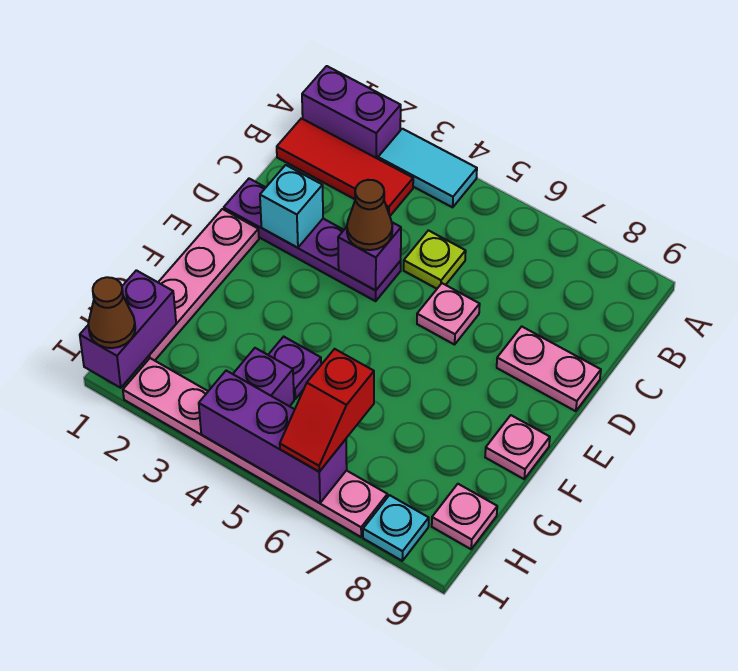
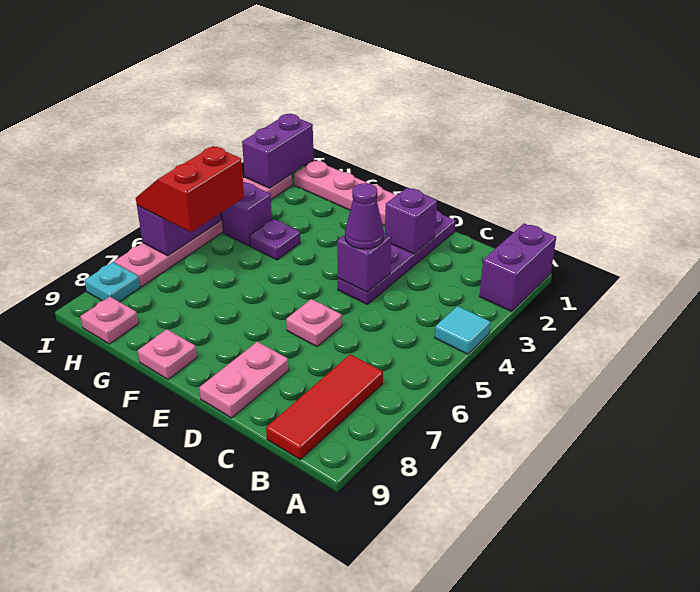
cyan 1x2 tile [378,129,477,207] -> cyan 1x1 tile [435,306,490,354]
red 1x3 tile [277,118,413,216] -> red 1x3 tile moved to [266,354,383,459]
lime 1x1 plate [404,230,466,289] -> none
cyan 1x1 brick [260,165,323,248] -> purple 1x1 brick [385,188,437,254]
brown 1x1 cone [347,180,392,250] -> purple 1x1 cone [345,183,384,249]
purple 1x2 brick [80,270,176,388] -> purple 1x2 brick turned to [242,114,314,188]
red 1x2 slope [280,349,374,472] -> red 2x2 slope [136,146,244,232]
brown 1x1 cone [88,277,135,348] -> none

